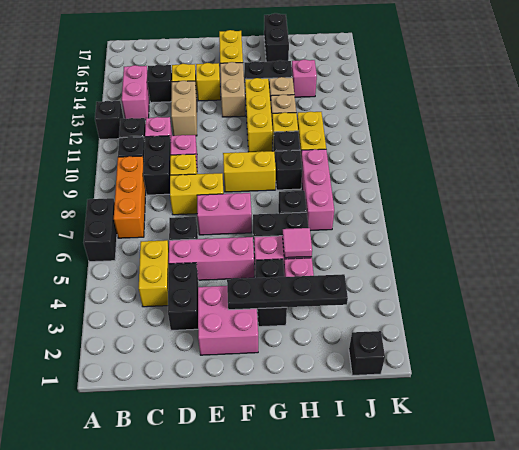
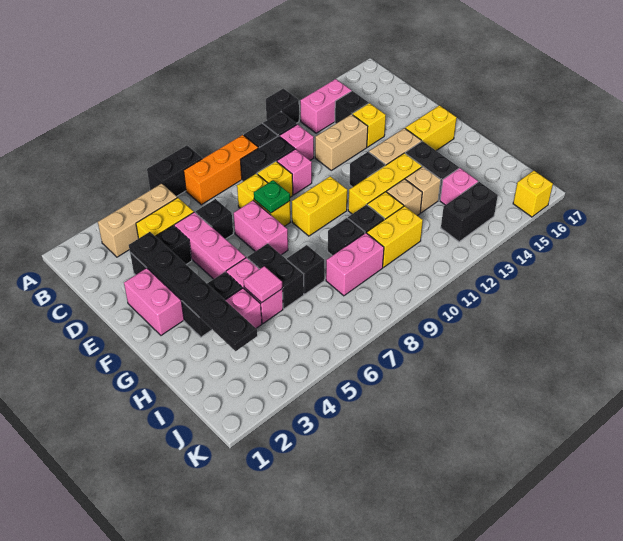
none -> tan 1x3 brick [98,183,177,257]
none -> green 1x1 plate [254,180,290,213]
yellow 1x1 brick [196,63,221,101] -> yellow 1x1 brick moved to [513,171,553,217]
black 1x4 plate [227,274,348,310] -> black 1x6 plate [129,232,257,351]
yellow 1x2 brick [223,151,276,192] -> yellow 1x2 brick turned to [292,176,347,236]
black 1x2 brick [264,13,289,62] -> black 1x2 brick moved to [441,182,498,242]
pink 1x3 brick [301,149,334,231] -> pink 1x2 brick [326,233,384,296]
black 1x1 brick [349,331,385,375] -> black 1x1 brick moved to [349,152,385,187]

